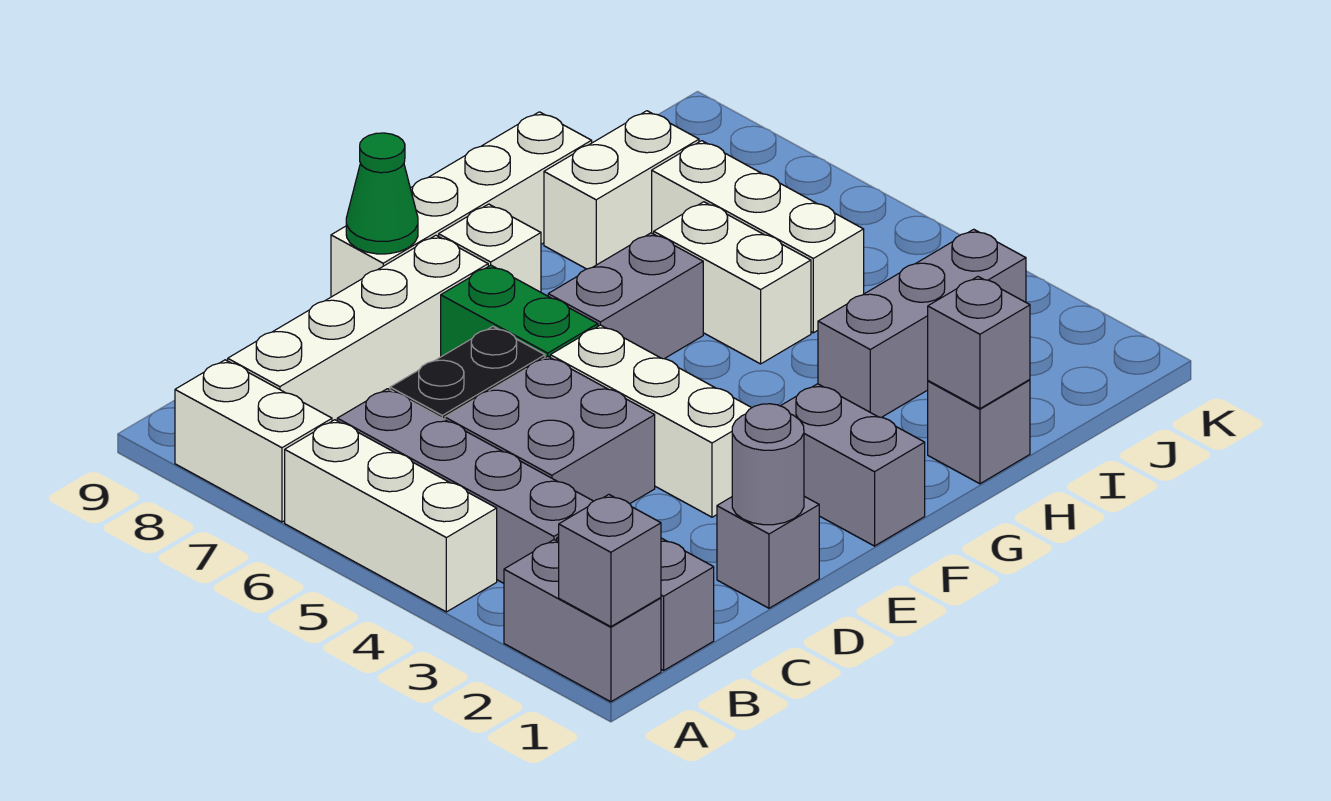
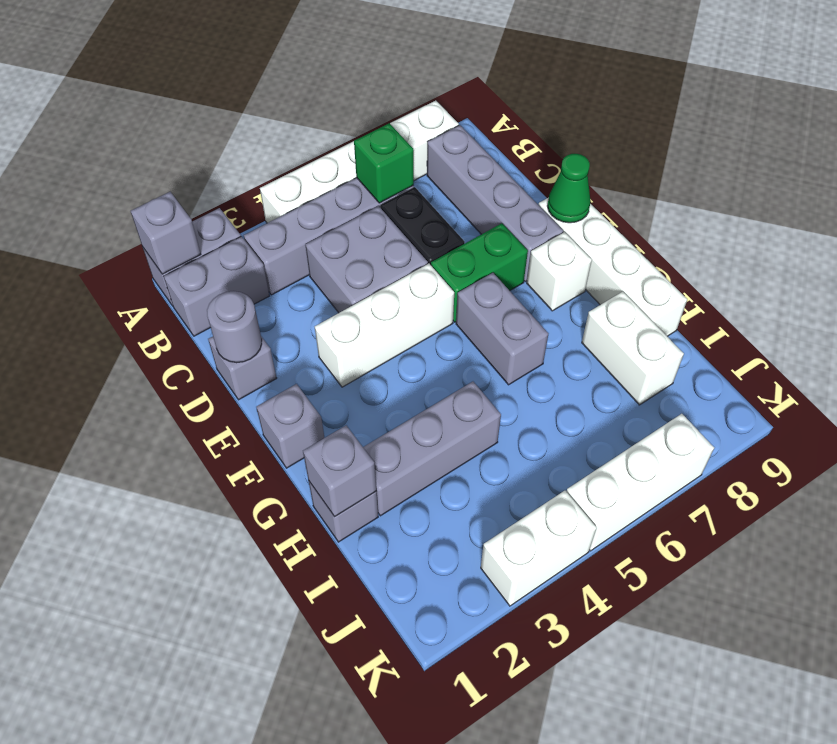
none -> green 1x1 brick [354,123,414,203]
white 1x4 brick [228,235,488,421] -> grey 1x4 brick [427,125,563,282]
grey 1x2 brick [781,384,925,546] -> grey 1x1 brick [256,384,324,468]
grey 1x3 brick [818,229,1026,417] -> grey 1x3 brick turned to [363,382,501,516]
white 1x2 brick [654,202,811,364] -> white 1x2 brick moved to [481,491,597,606]
white 1x3 brick [652,141,864,333] -> white 1x3 brick moved to [566,414,714,551]

